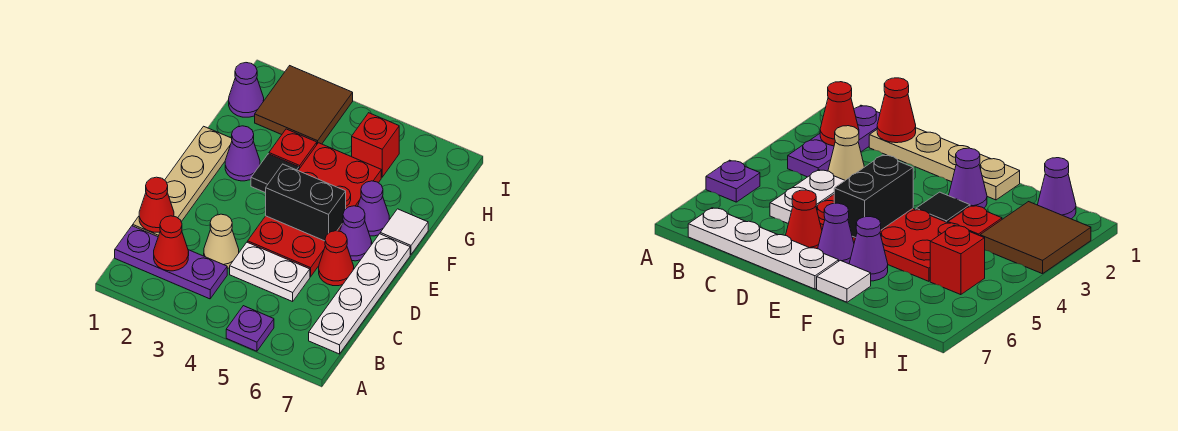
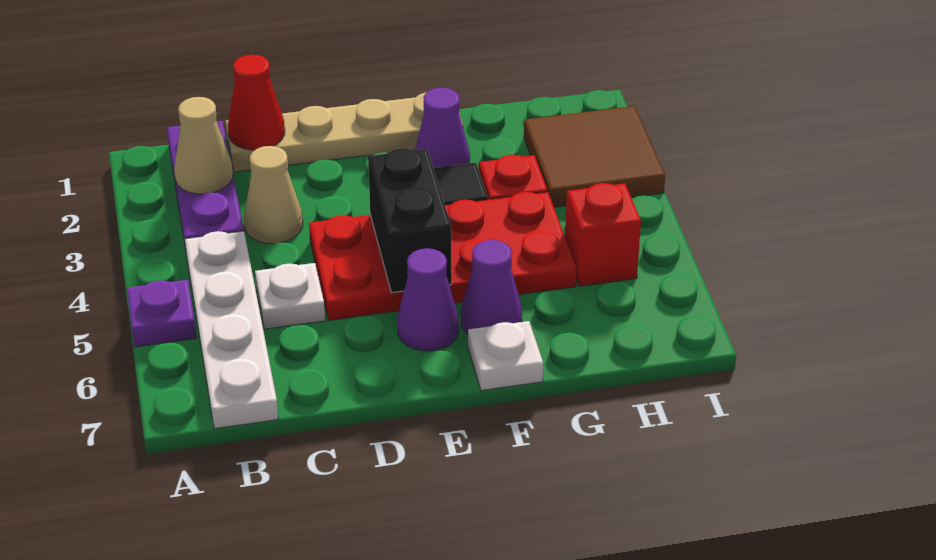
red 1x1 cone [154,216,189,271] -> tan 1x1 cone [174,97,233,194]
white 1x4 plate [309,234,410,354] -> white 1x4 plate turned to [185,231,278,429]
white 1x2 plate [230,242,310,302] -> white 1x1 plate [255,263,325,329]
red 1x1 cone [319,231,354,286] -> none
white 1x1 tile [380,209,428,254] -> white 1x1 plate [468,321,543,391]
purple 1x1 cone [229,63,264,117] -> none

